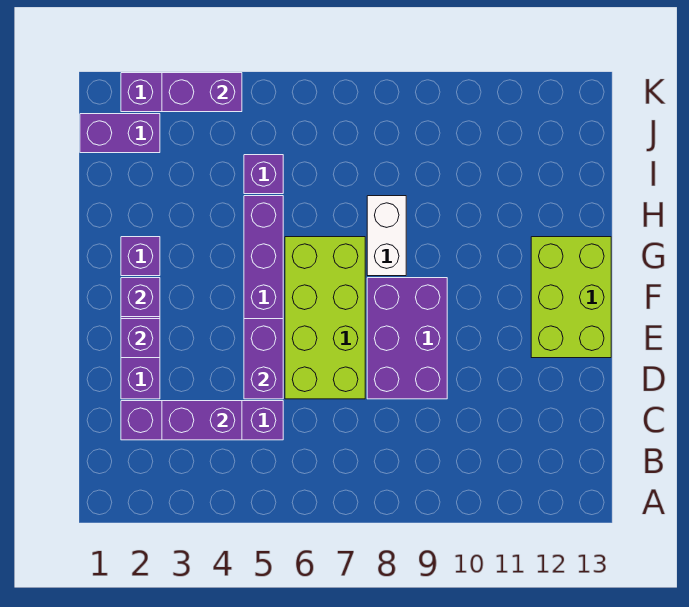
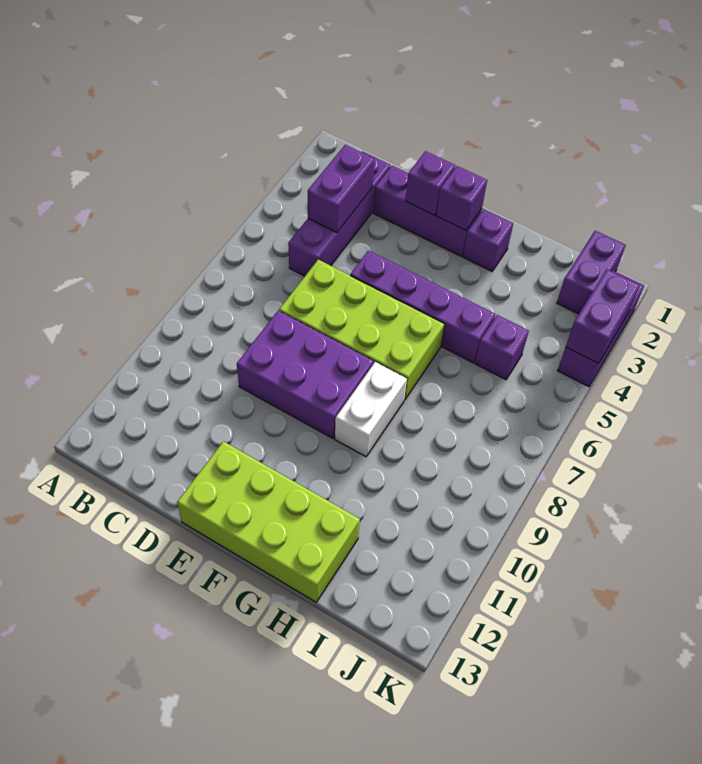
purple 1x2 brick [244,319,283,399] -> none
lime 2x3 brick [531,237,611,358] -> lime 2x4 brick [177,441,360,602]
white 1x2 brick [367,196,406,276] -> white 1x2 brick turned to [335,362,407,457]

